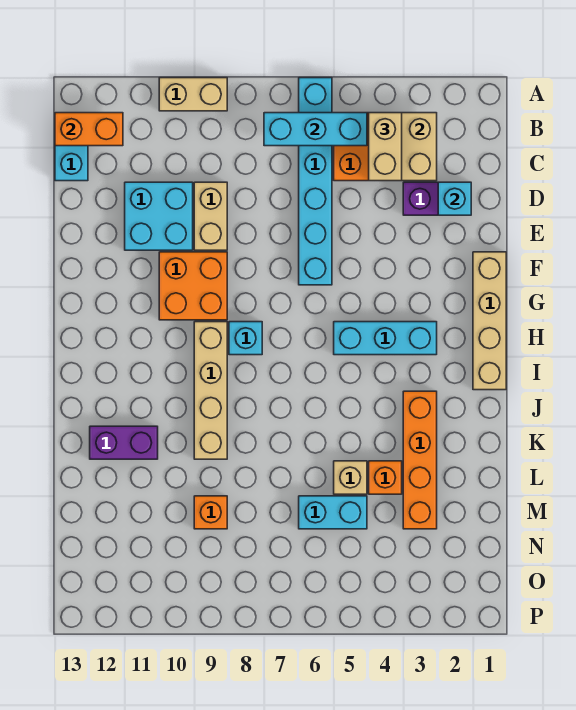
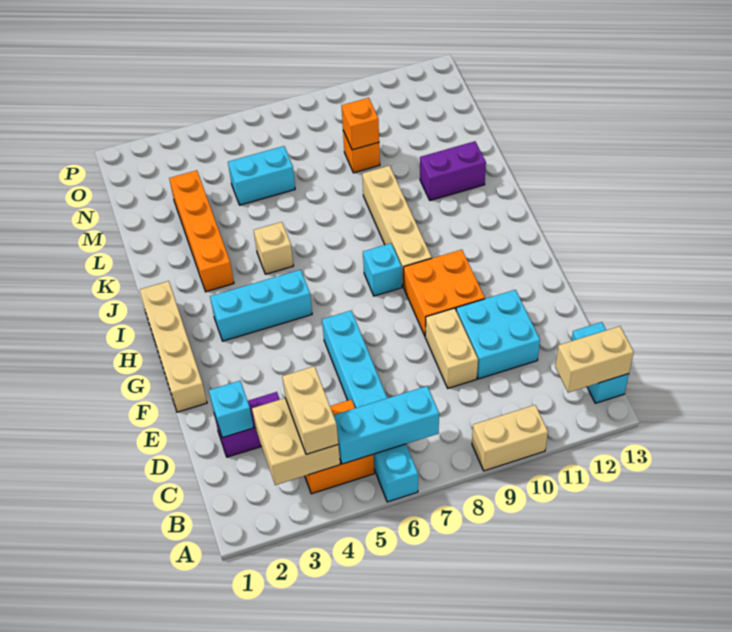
orange 1x2 brick [55,113,123,146] -> tan 1x2 brick [555,326,634,393]
orange 1x1 brick [369,461,402,494] -> orange 1x1 brick moved to [341,98,379,150]
tan 1x1 brick [334,461,367,494] -> tan 1x1 brick moved to [254,222,293,274]

